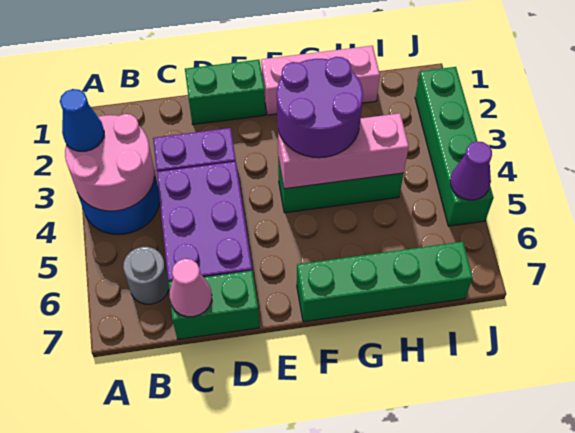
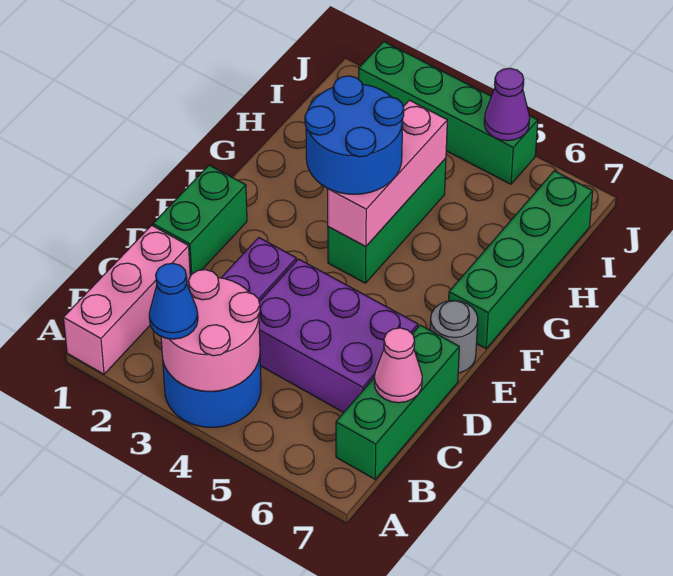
grey 1x1 round brick [123,247,169,304] -> grey 1x1 round brick moved to [430,300,478,373]
green 1x2 brick [168,271,259,339] -> green 1x3 brick [336,325,459,479]
pink 1x3 brick [261,46,380,115] -> pink 1x3 brick moved to [64,225,190,374]
purple 2x2 round brick [277,57,363,158] -> blue 2x2 round brick [305,76,404,194]

